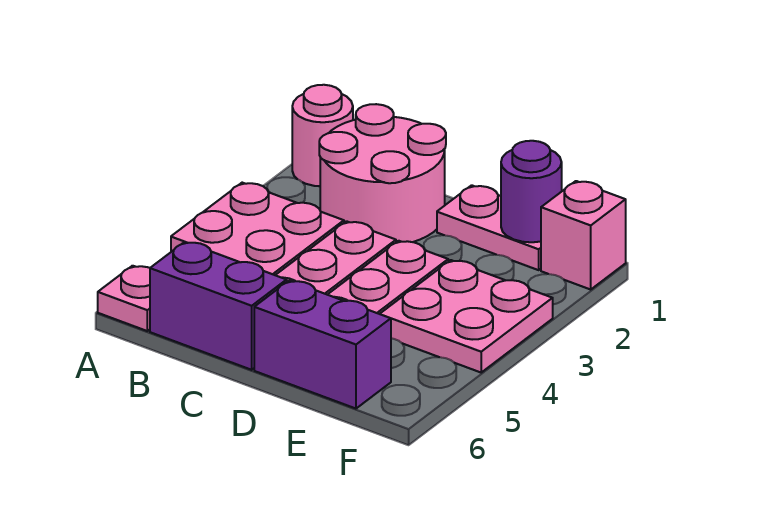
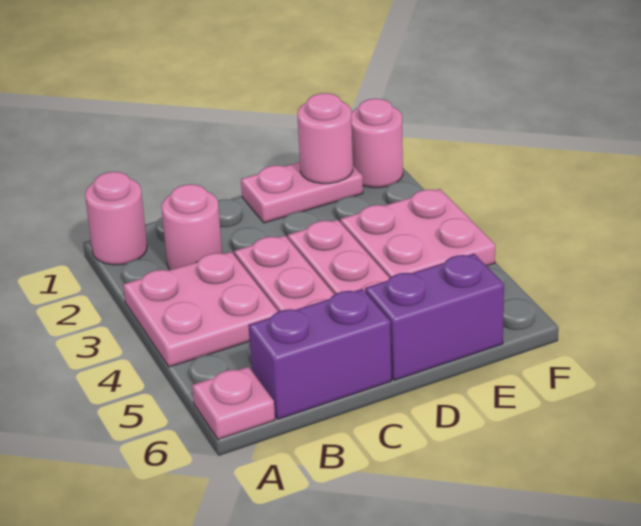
pink 2x2 round brick [319,104,446,242] -> pink 1x1 round brick [161,184,222,270]
purple 1x1 round brick [501,141,562,242] -> pink 1x1 round brick [297,93,353,184]
pink 1x1 brick [541,181,626,289] -> pink 1x1 round brick [351,99,403,188]

